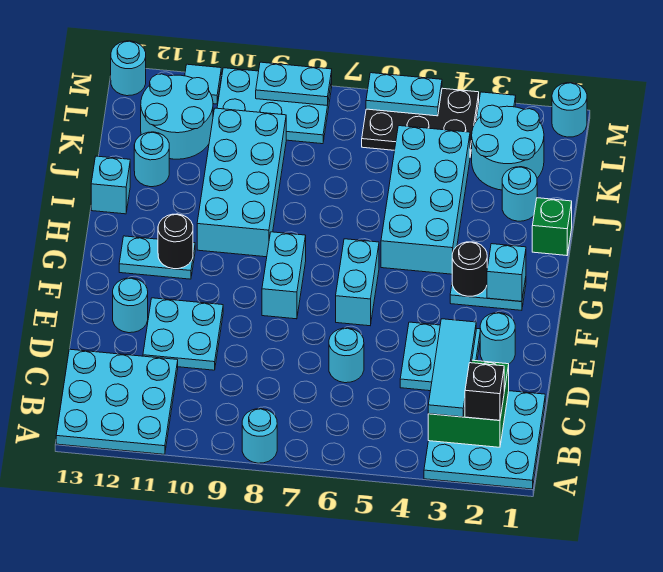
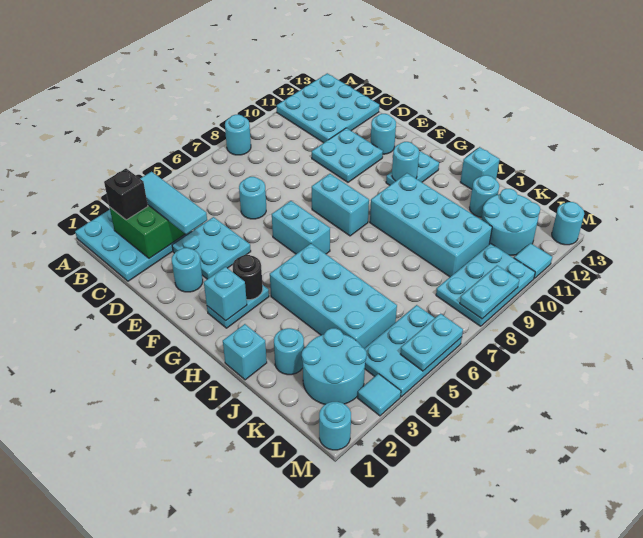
black 1x1 round brick [158,214,193,269] -> cyan 1x1 round brick [392,142,419,181]
green 1x1 brick [532,198,572,256] -> cyan 1x1 brick [223,324,267,380]
black 2x3 plate [362,88,479,156] -> cyan 2x3 plate [364,305,462,397]

